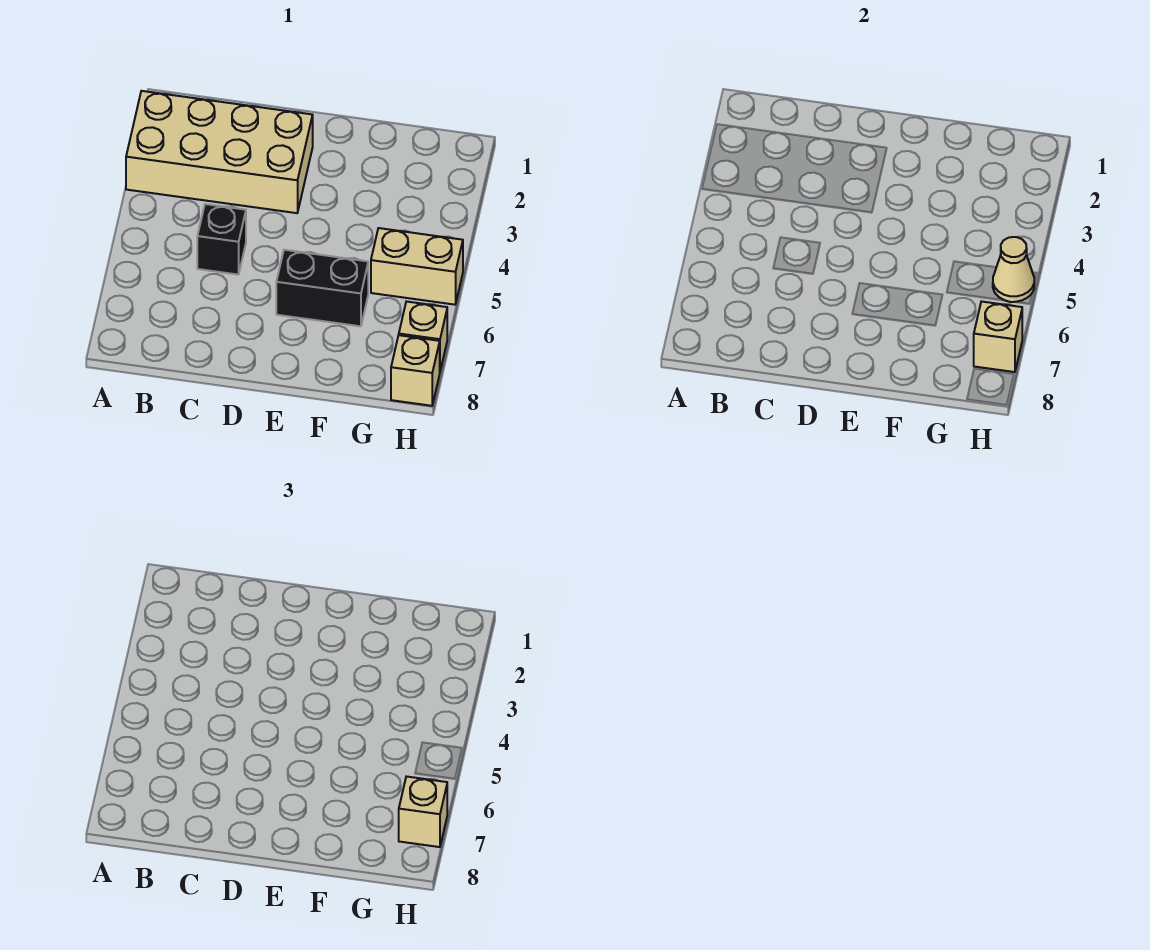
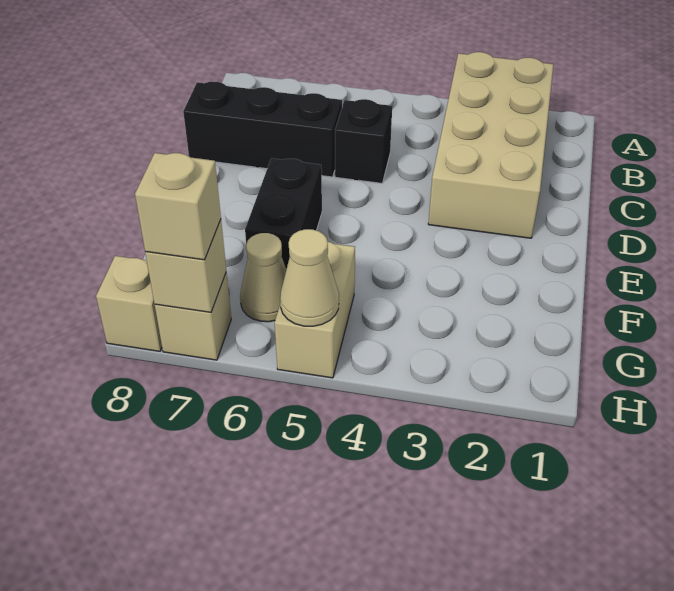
none -> black 1x3 brick [183,81,342,177]
none -> tan 1x1 cone [240,233,286,322]

